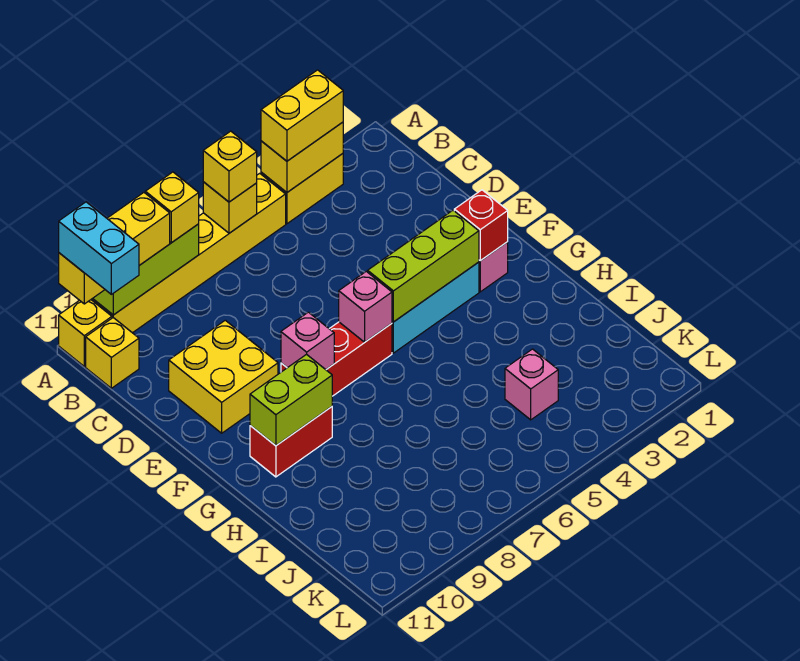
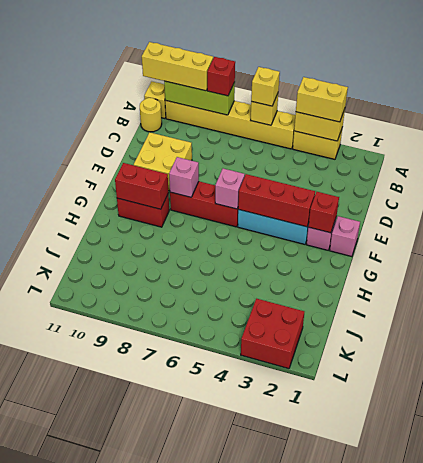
yellow 1x1 brick [145,172,199,243] -> red 1x1 brick [207,57,235,96]
cyan 1x2 brick [59,202,139,294] -> none
yellow 1x1 brick [86,318,139,388] -> yellow 1x1 round brick [140,98,162,132]
lime 1x3 brick [368,210,479,322] -> red 1x3 brick [238,174,315,227]
lime 1x2 brick [250,354,332,446] -> red 1x2 brick [115,163,169,209]
pink 1x1 brick [505,349,558,420] -> pink 1x1 brick moved to [330,216,360,257]
none -> red 2x2 brick [241,299,304,369]

